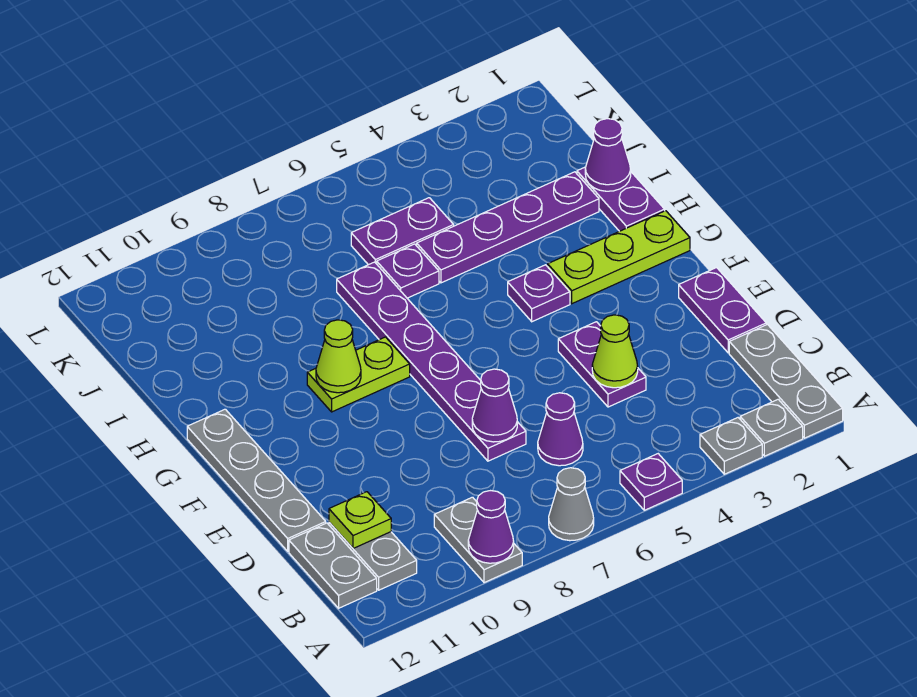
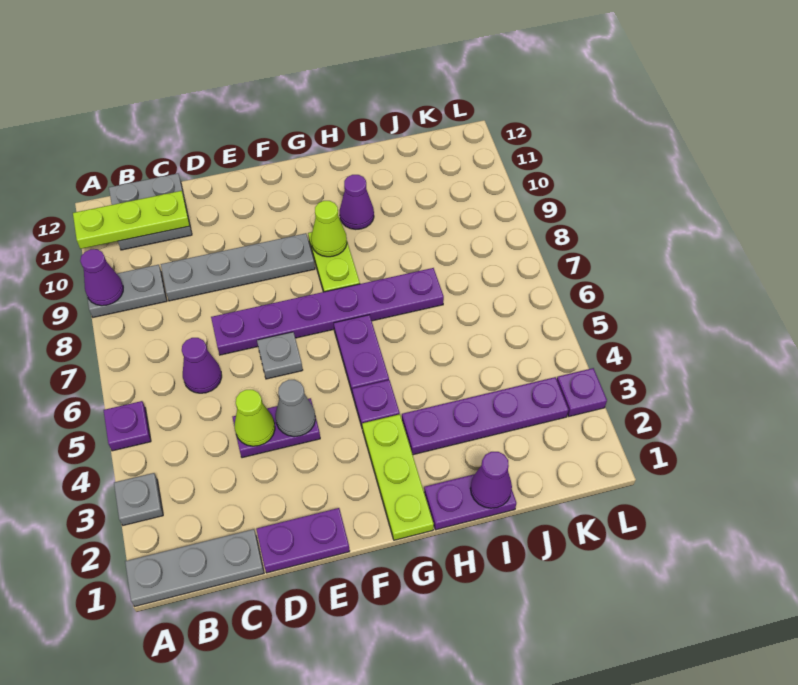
grey 1x1 plate [740,399,803,456] -> grey 1x1 plate moved to [257,332,303,379]
grey 1x1 cone [549,468,594,541] -> grey 1x1 cone moved to [276,380,315,437]
lime 1x1 plate [329,492,391,549] -> lime 1x3 plate [73,191,190,249]
purple 1x1 cone [472,369,517,442] -> purple 1x1 cone moved to [340,175,374,229]
grey 1x4 plate [187,409,326,551] -> grey 1x4 plate moved to [161,233,315,301]
purple 1x4 plate [417,172,599,283] -> purple 1x4 plate turned to [402,377,568,455]
purple 1x1 plate [377,244,439,298] -> purple 1x1 plate moved to [557,368,607,416]
purple 1x2 plate [351,198,454,265] -> purple 1x2 plate moved to [334,315,389,394]

